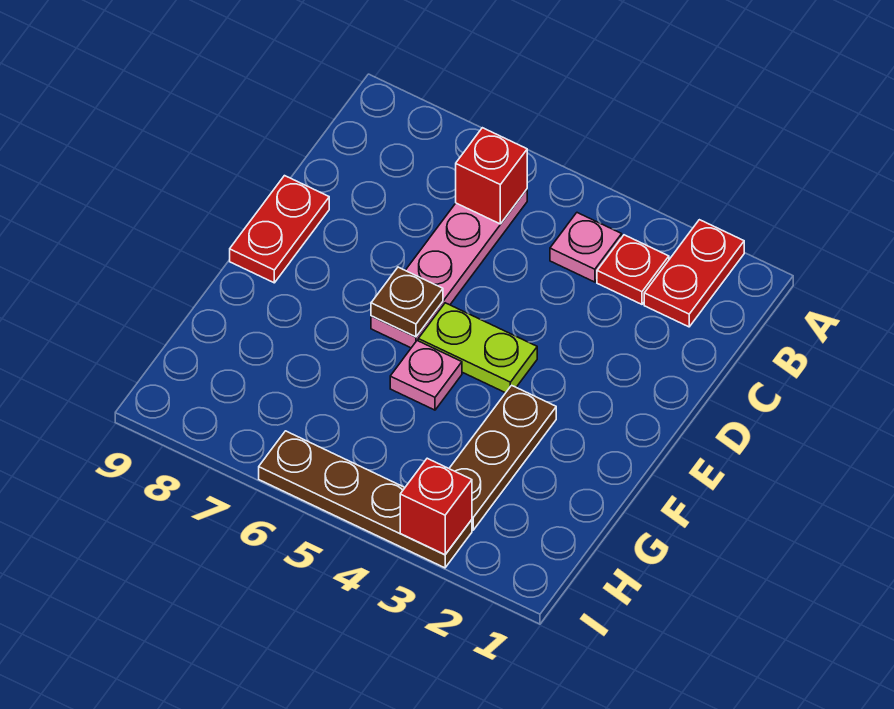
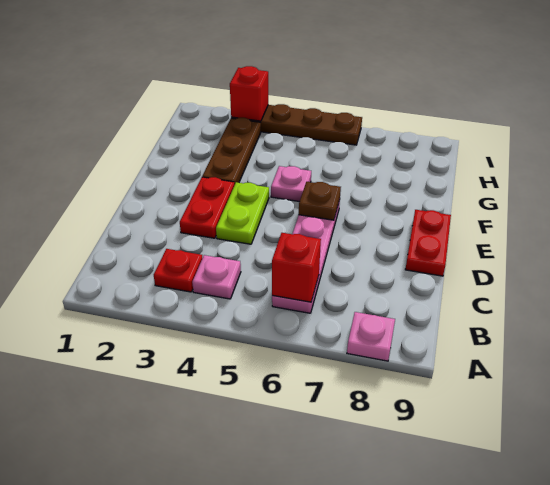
red 1x2 plate [644,220,744,327] -> red 1x2 plate moved to [180,177,234,238]
none -> pink 1x1 plate [347,312,395,361]
lime 1x2 plate [418,303,537,393] -> lime 1x2 plate turned to [216,182,269,244]

